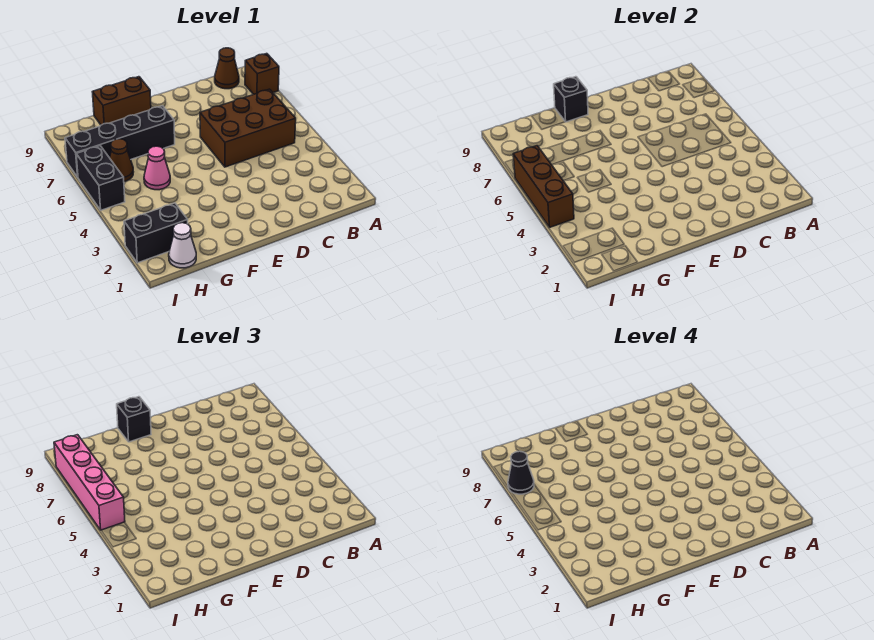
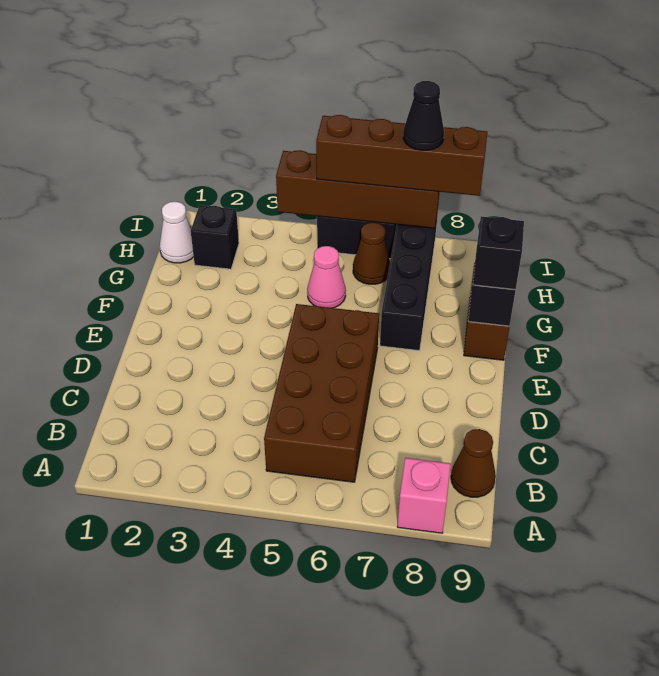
brown 1x1 brick [245,54,279,94] -> pink 1x1 brick [397,458,451,533]
brown 2x3 brick [200,89,296,167] -> brown 2x4 brick [264,304,379,482]
black 1x2 brick [124,203,188,263] -> black 1x1 brick [191,205,239,269]
brown 1x3 brick [513,146,574,227] -> brown 1x4 brick [276,150,439,228]
pink 1x4 brick [54,435,125,530] -> brown 1x4 brick [316,115,487,196]

